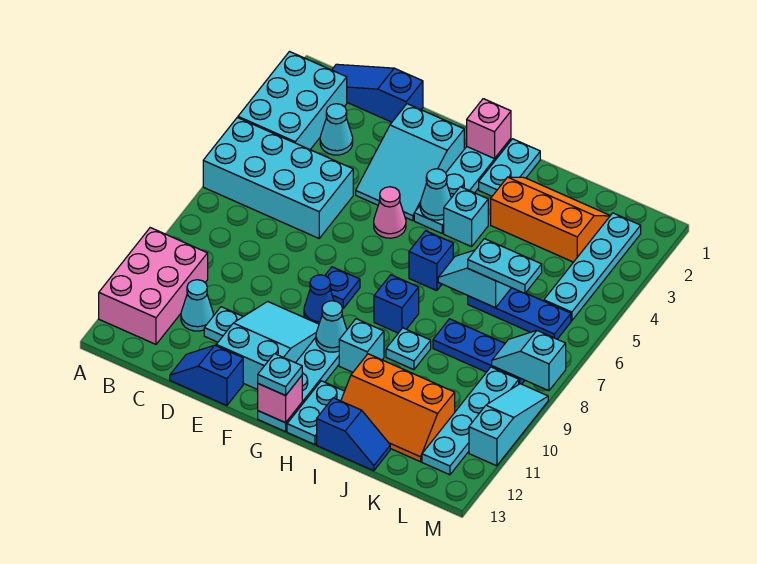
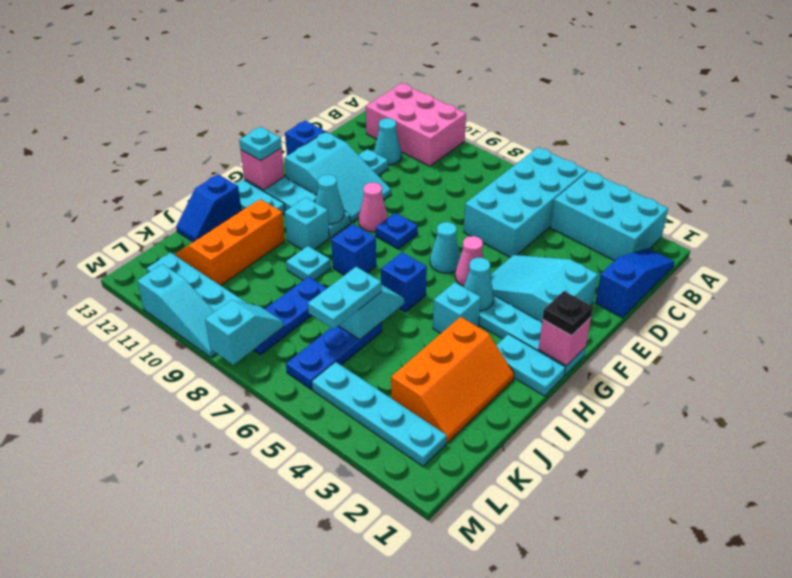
cyan 1x1 cone [320,104,353,155] -> cyan 1x1 cone moved to [430,222,460,273]
blue 1x1 cone [304,275,334,324] -> pink 1x1 cone [359,183,388,232]
none -> black 1x1 plate [543,291,593,336]

